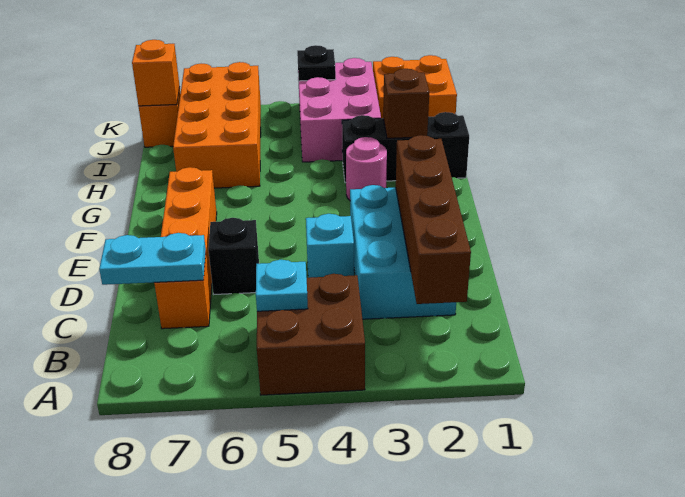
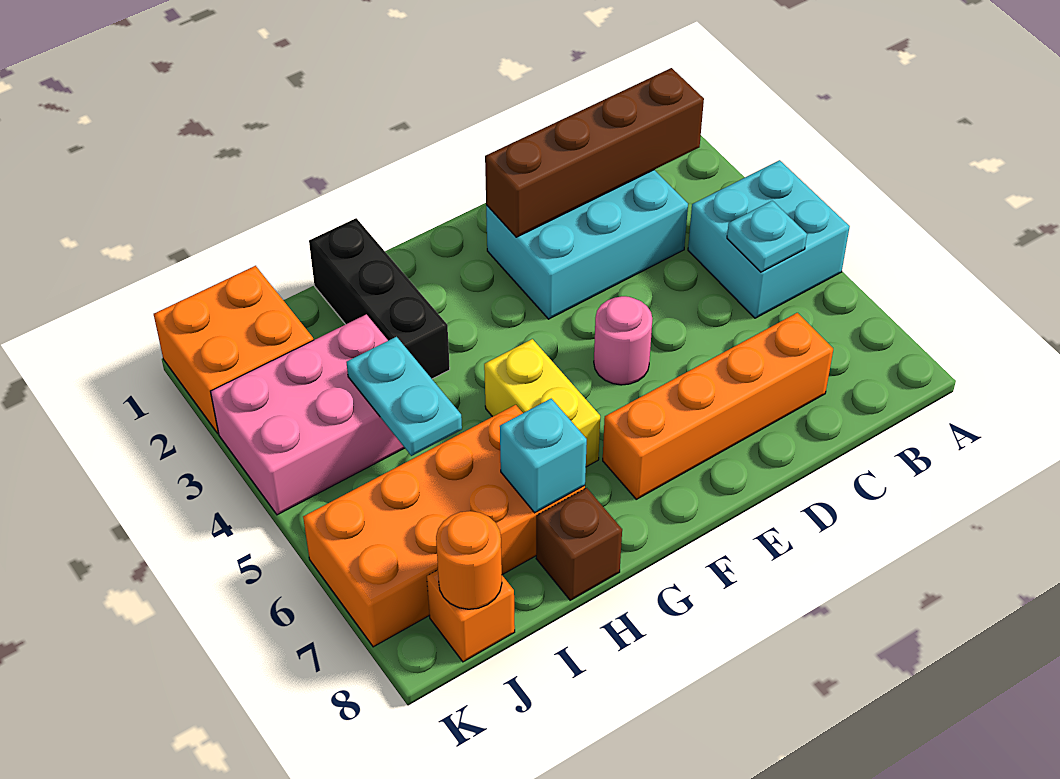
brown 2x2 brick [257,274,365,395] -> cyan 2x2 brick [688,160,850,318]
cyan 1x2 plate [99,233,206,285] -> cyan 1x2 plate moved to [346,337,462,456]
cyan 1x1 brick [306,214,354,278] -> cyan 1x1 brick moved to [500,399,587,513]
black 1x1 brick [208,218,259,294] -> none
pink 1x1 round brick [346,137,387,200] -> pink 1x1 round brick moved to [594,296,652,385]
none -> yellow 1x2 brick [484,339,600,467]
brown 1x1 brick [383,69,429,138] -> brown 1x1 brick moved to [536,488,622,600]
orange 1x1 brick [132,40,180,106] -> orange 1x1 round brick [436,511,502,609]
black 1x1 plate [297,45,336,81] -> none

